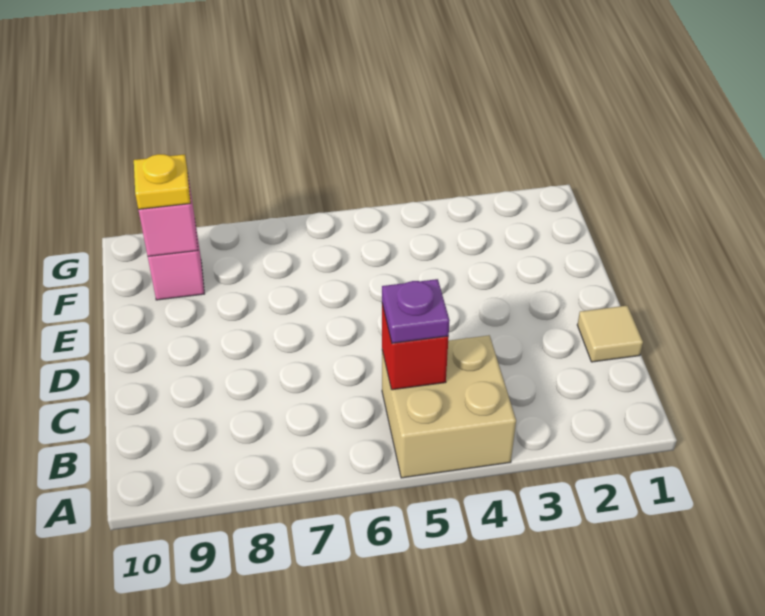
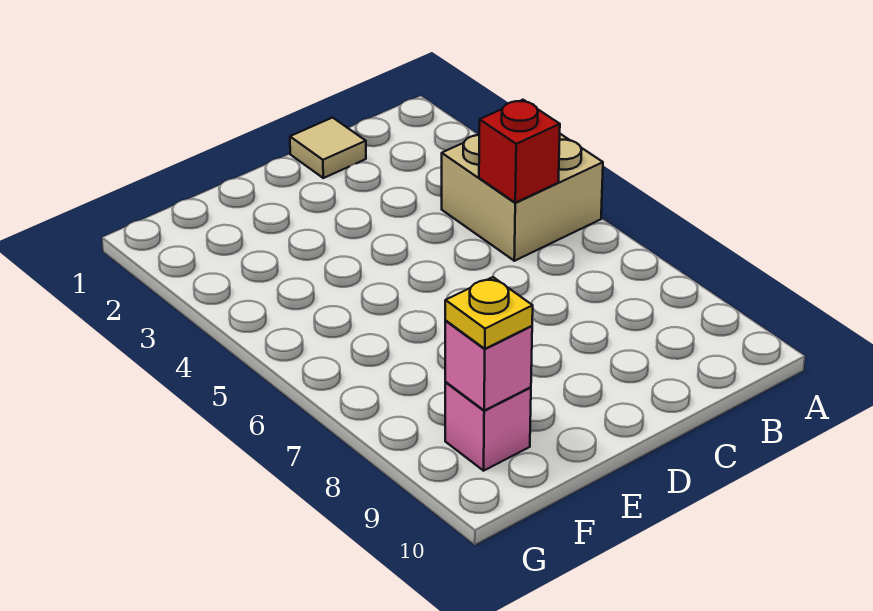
purple 1x1 plate [382,279,450,343] -> none

